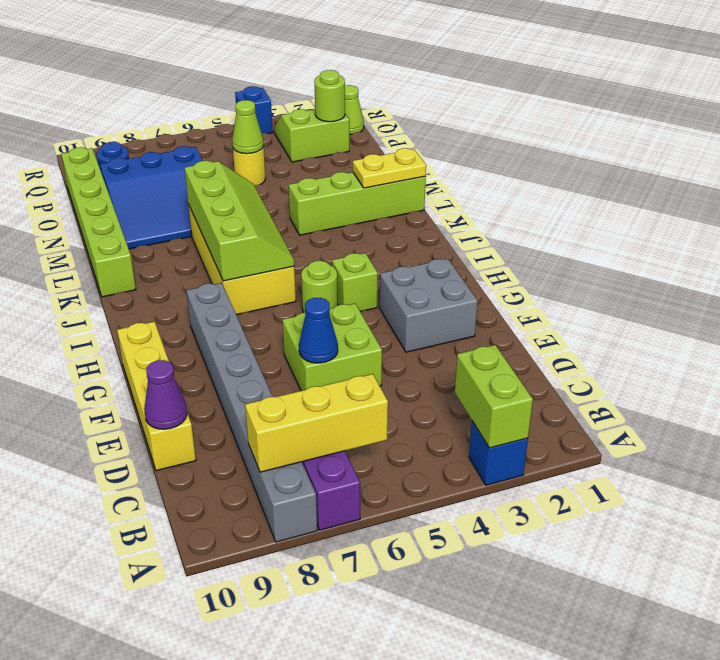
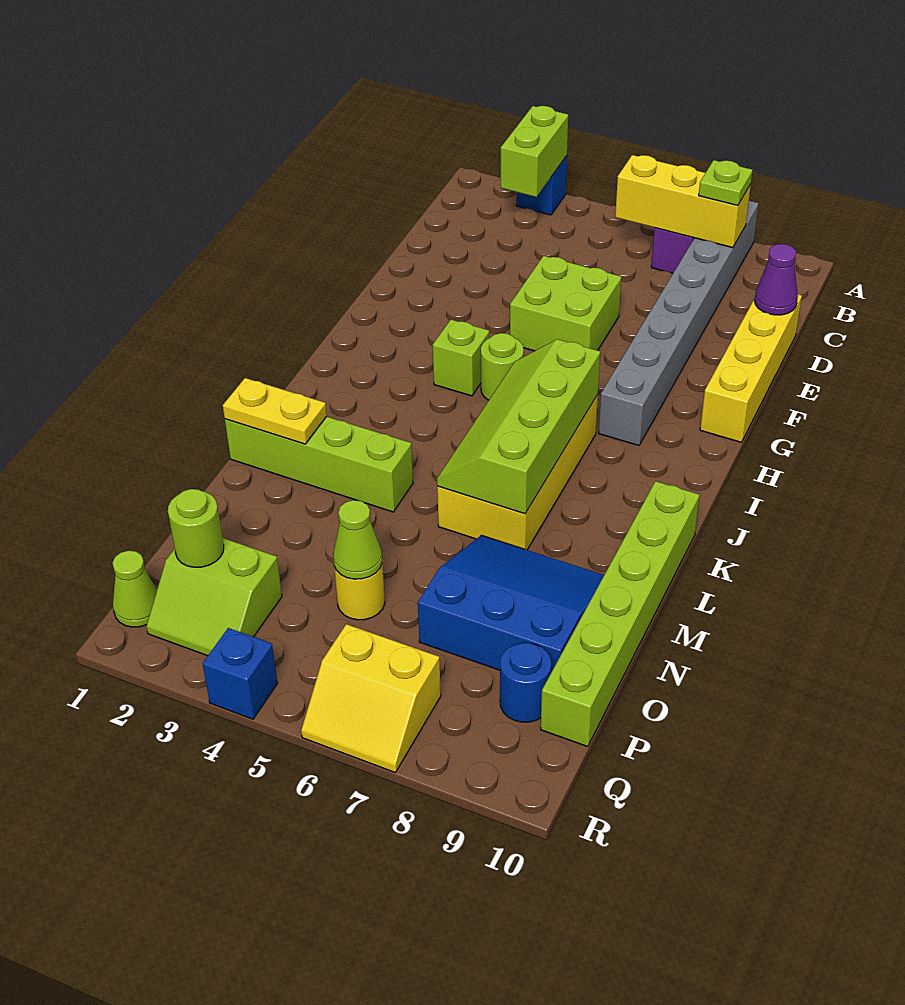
none -> lime 1x1 plate [699,160,753,206]
blue 1x1 cone [299,298,338,363] -> none
grey 2x2 brick [380,259,478,352] -> none
none -> yellow 2x2 slope [301,624,441,772]

